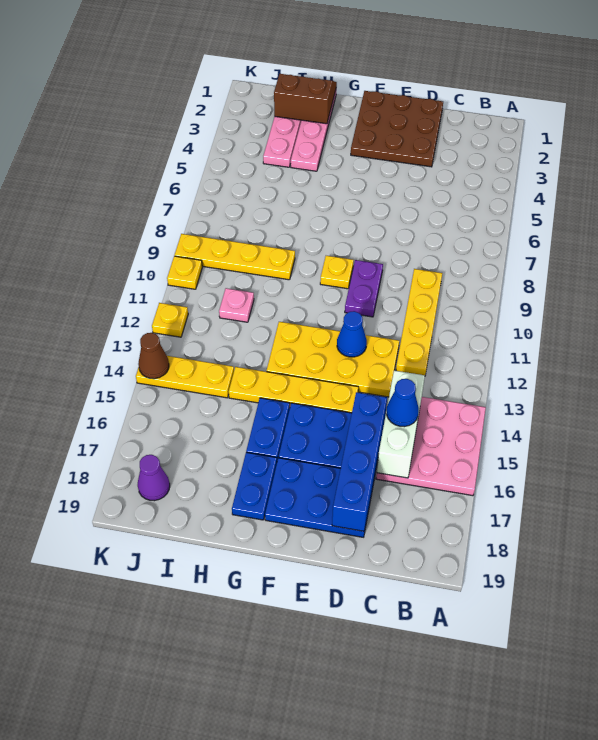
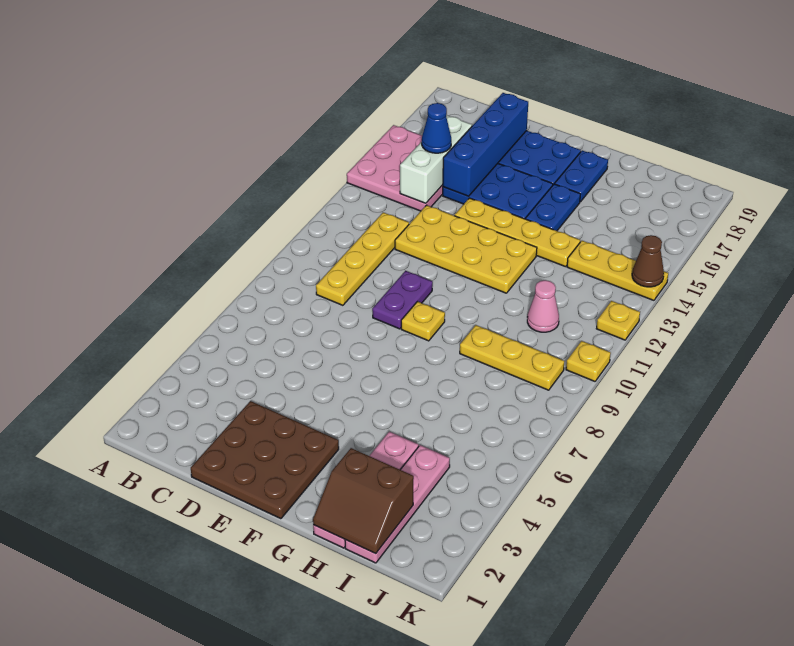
blue 1x1 cone [337,311,367,357] -> none
yellow 1x4 plate [174,234,295,280] -> yellow 1x3 plate [460,325,565,390]
pink 1x1 plate [219,288,254,322] -> pink 1x1 cone [527,280,559,332]
purple 1x1 cone [138,455,170,501] -> none

